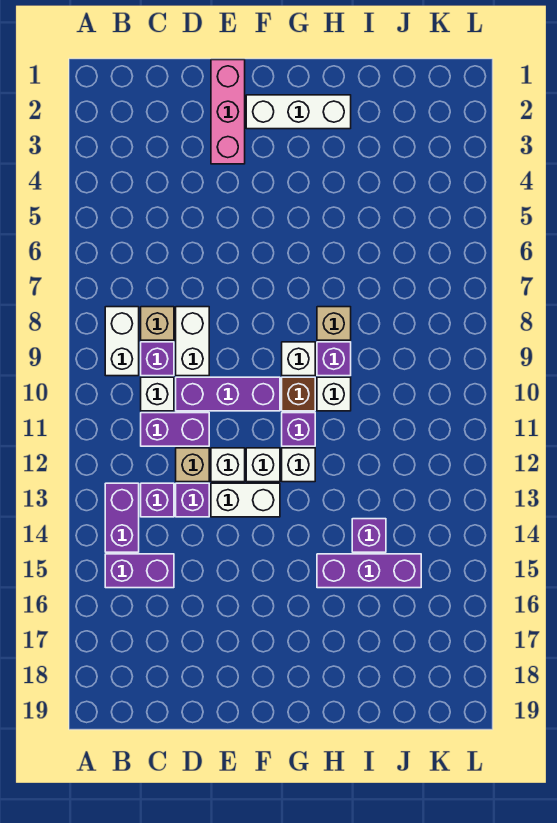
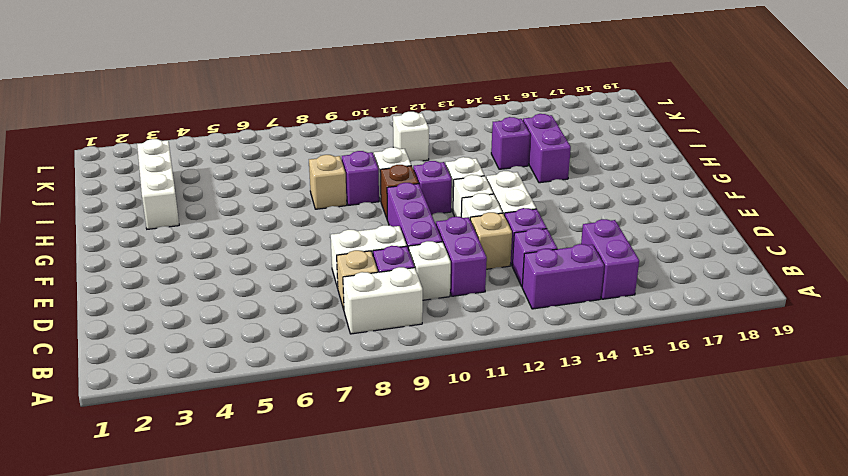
pink 1x3 brick [211,60,245,164] -> none
white 1x3 brick [246,95,351,129] -> white 1x3 brick moved to [137,139,179,229]
white 1x1 brick [282,342,315,376] -> white 1x1 brick moved to [393,112,429,162]
purple 1x3 brick [317,554,421,588] -> purple 1x2 brick [523,114,571,183]

